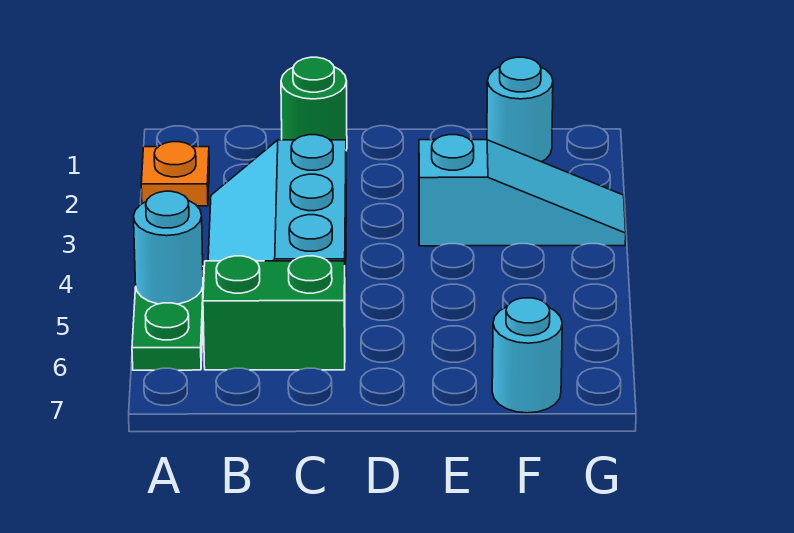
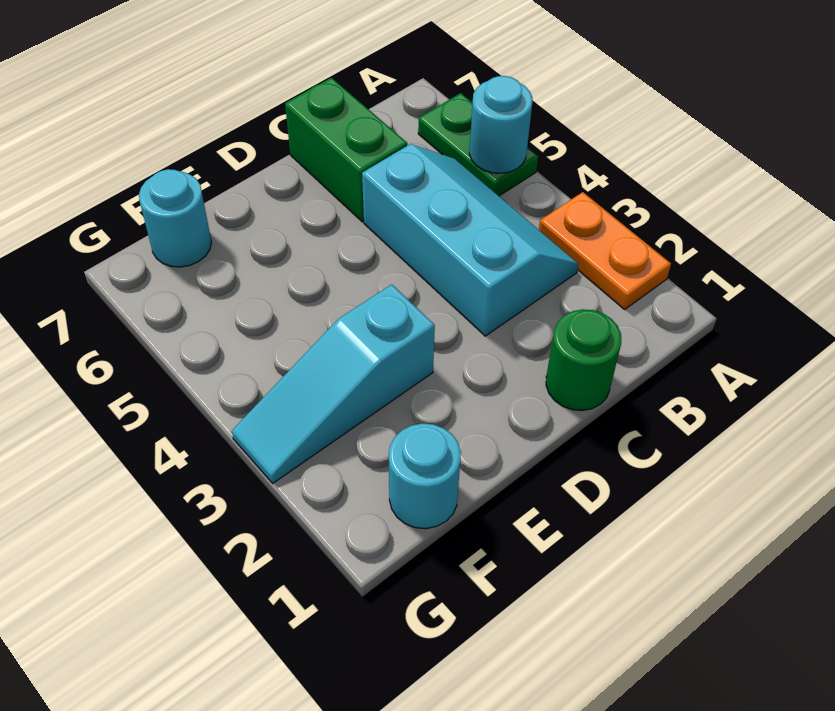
orange 1x1 plate [141,142,209,206] -> orange 1x2 plate [539,192,671,309]
green 1x2 brick [203,256,345,370] -> green 1x2 brick turned to [285,78,407,222]

